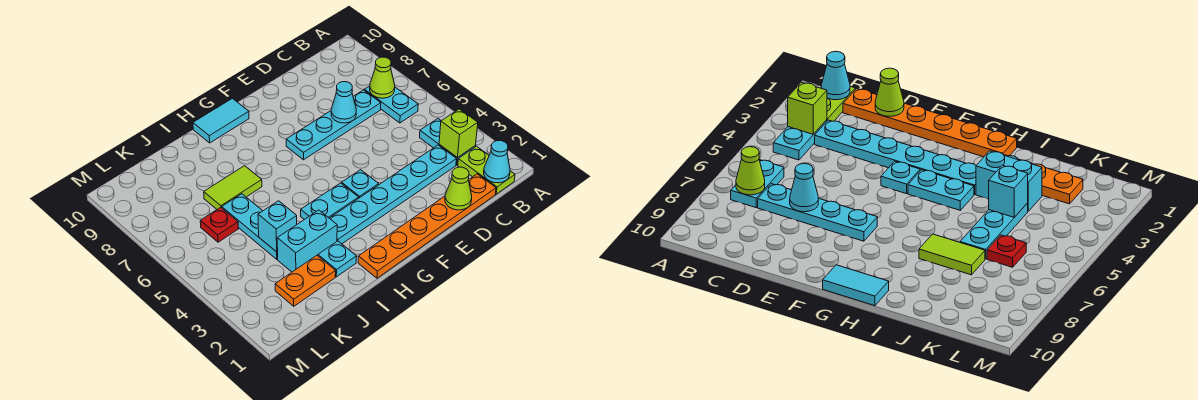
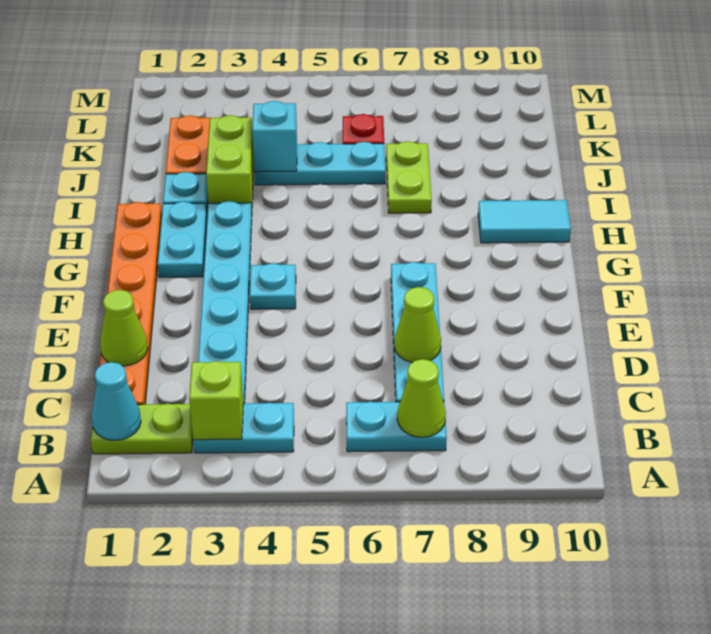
cyan 1x1 cone [331,82,356,123] -> lime 1x1 cone [394,287,441,363]
cyan 1x2 plate [301,183,359,220] -> cyan 1x2 plate moved to [158,202,207,277]
cyan 1x2 tile [193,98,249,143] -> cyan 1x2 tile turned to [478,200,571,243]
cyan 1x2 brick [277,210,337,272] -> lime 1x2 brick [206,115,254,209]
lime 1x2 tile [204,166,262,209] -> lime 1x2 plate [386,141,432,213]

